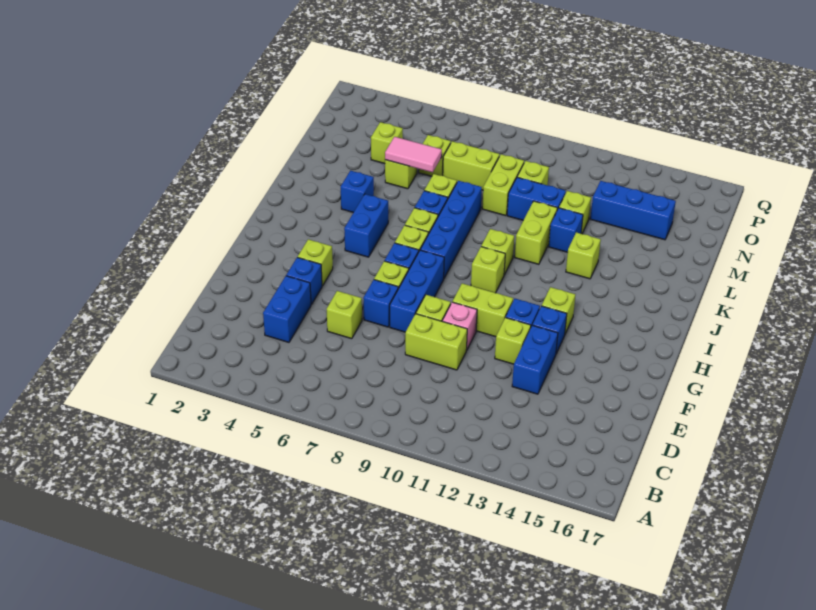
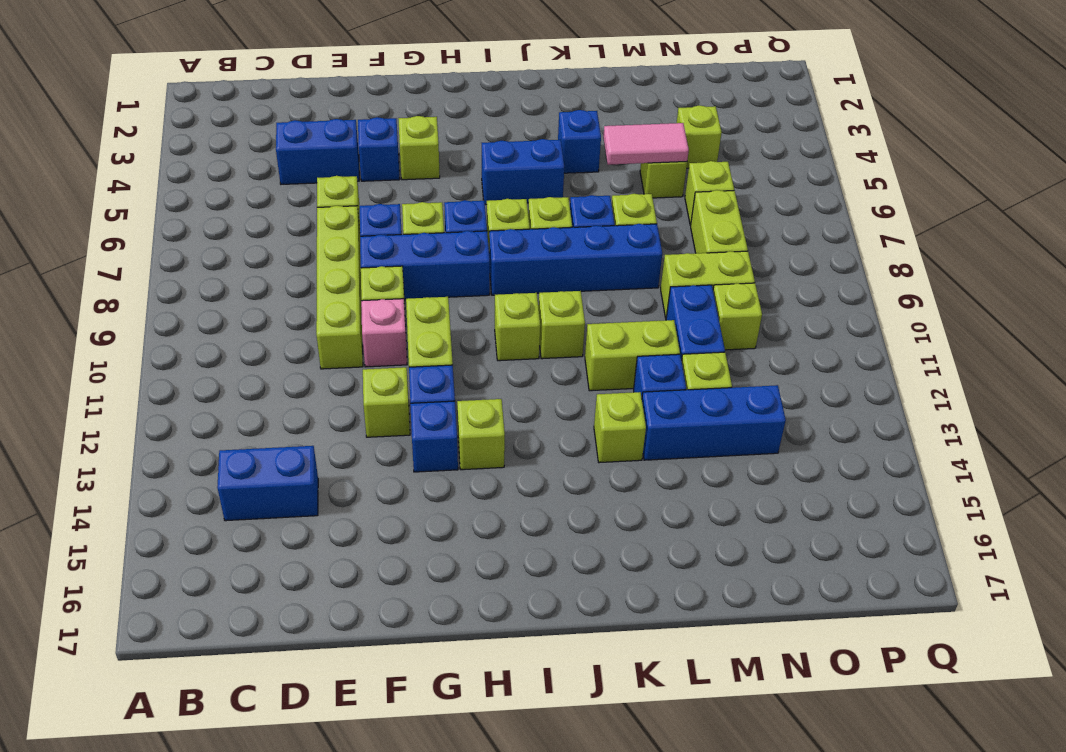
lime 1x2 brick [405,314,467,370] -> lime 1x4 brick [316,206,363,369]
blue 1x2 brick [512,325,558,394] -> blue 1x2 brick moved to [217,446,318,521]
pink 1x2 tile [385,137,442,172] -> pink 1x2 tile turned to [603,123,689,165]
blue 1x3 brick [590,181,676,240] -> blue 1x3 brick turned to [642,385,786,460]

